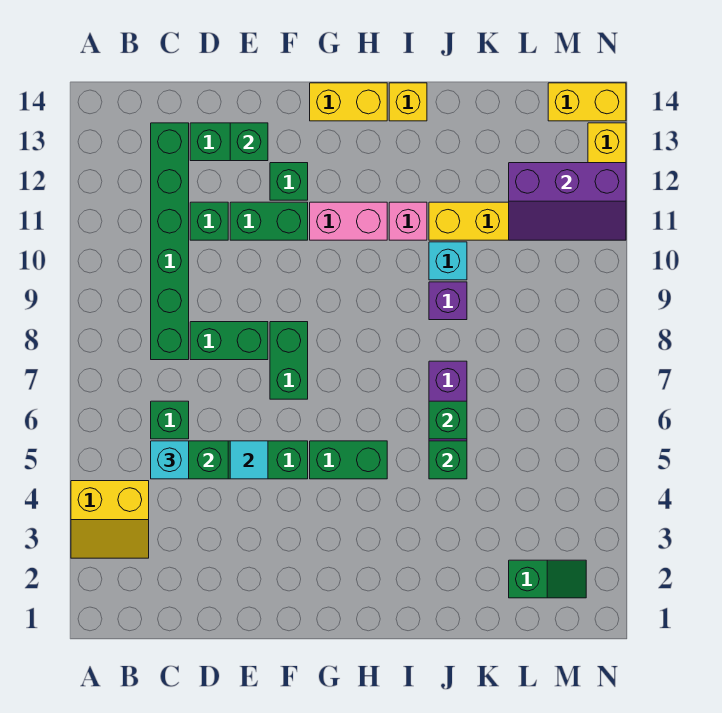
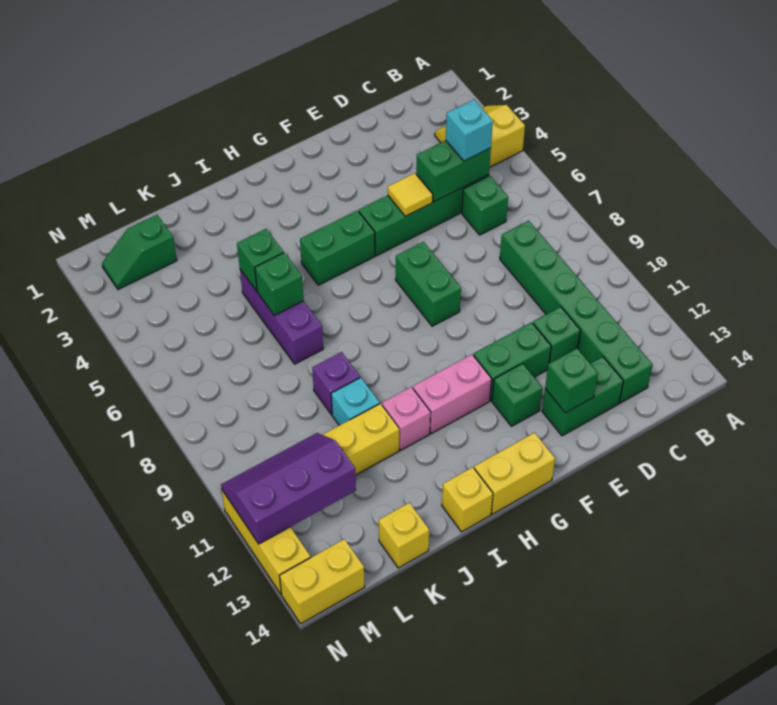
green 1x2 brick [190,322,268,360] -> none
cyan 1x1 tile [230,441,268,479] -> yellow 1x1 tile [388,173,433,216]
none -> yellow 1x1 brick [379,503,429,568]

